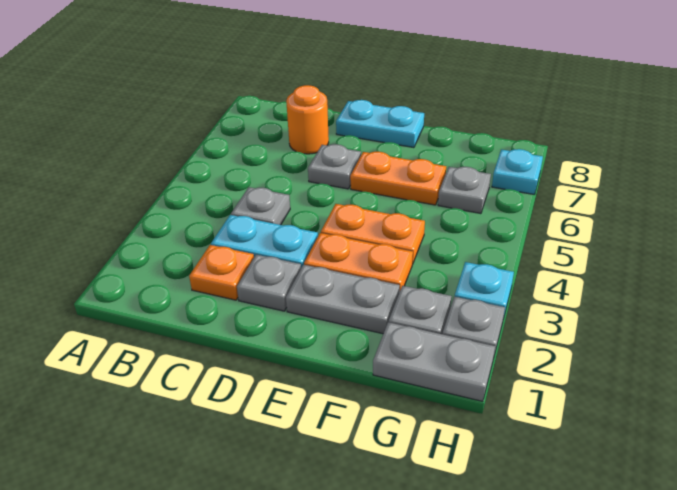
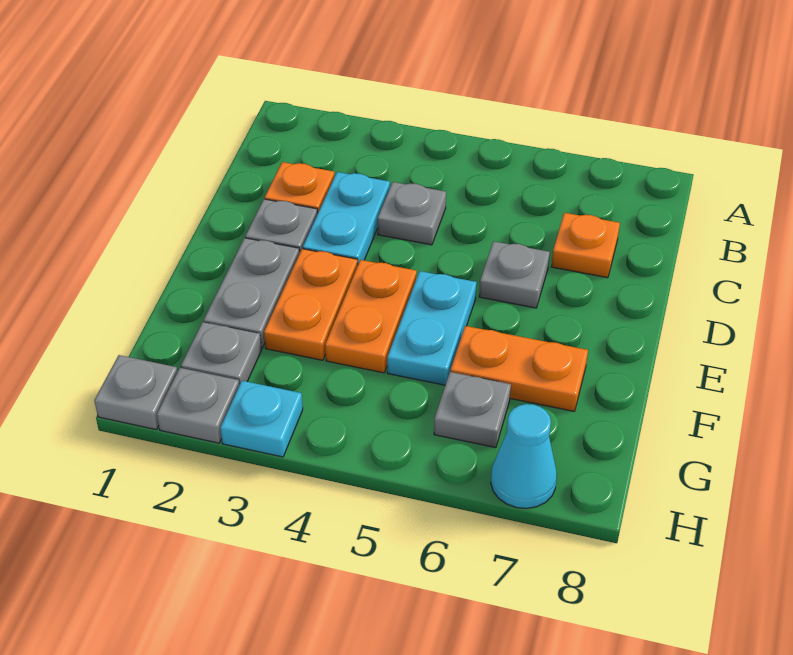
orange 1x1 round brick [286,85,329,154] -> orange 1x1 plate [551,213,620,278]
cyan 1x2 plate [336,100,424,148] -> cyan 1x2 plate moved to [387,271,477,385]
orange 1x2 plate [350,152,446,205] -> orange 1x2 plate turned to [451,326,588,411]
grey 1x2 plate [373,322,495,402] -> grey 1x1 plate [94,355,177,430]
cyan 1x1 plate [492,149,543,194] -> cyan 1x1 cone [491,404,557,508]

